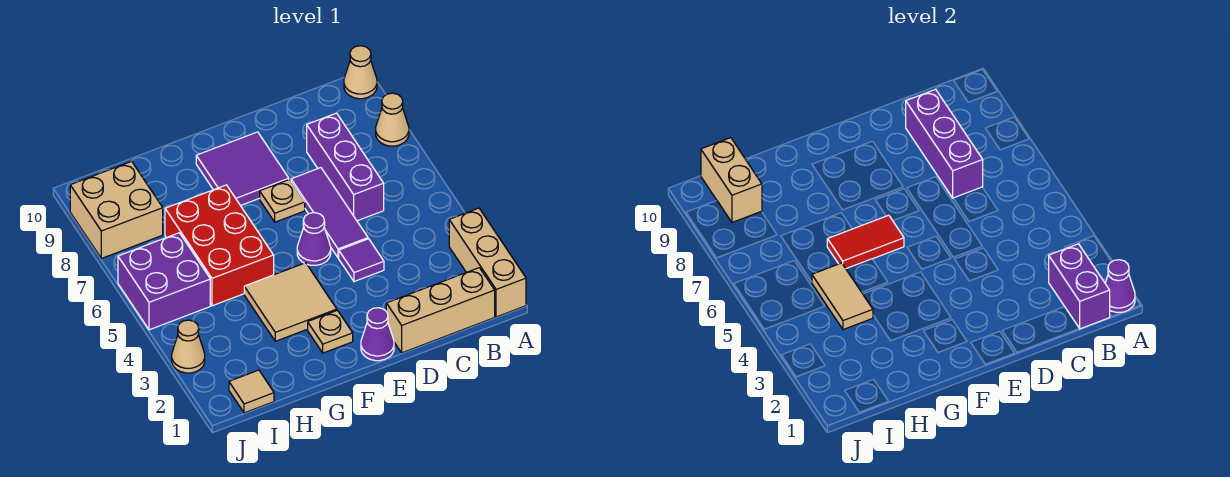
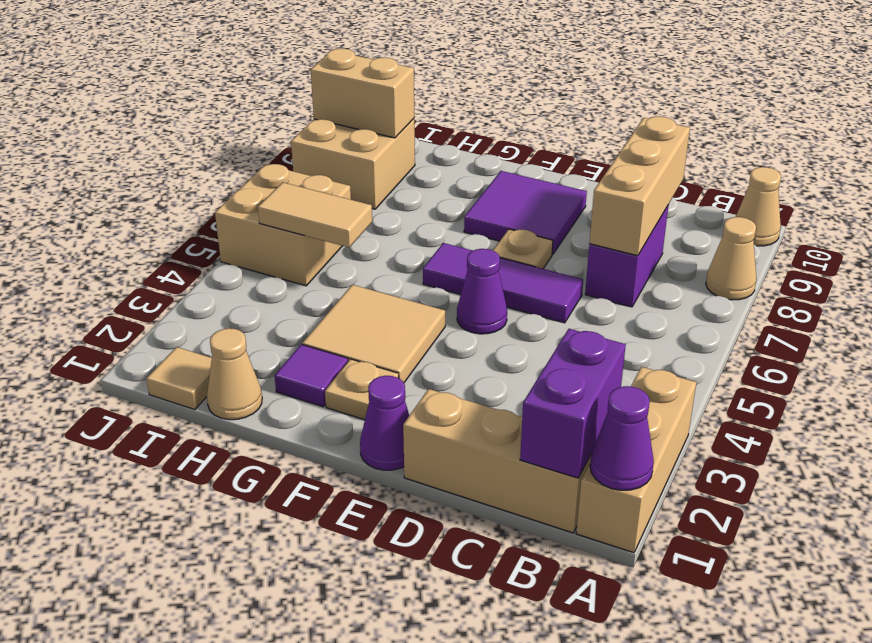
purple 1x3 brick [307,113,384,221] -> purple 1x2 brick [585,205,669,307]
purple 1x3 brick [906,89,983,198] -> tan 1x3 brick [589,116,690,256]
purple 1x1 tile [339,239,384,282] -> purple 1x1 tile moved to [275,344,348,407]
purple 1x3 tile [291,168,368,258] -> purple 1x3 tile turned to [423,243,583,323]
red 1x2 tile [827,215,904,268] -> none
red 2x3 brick [165,185,274,306] -> none
tan 1x2 tile [812,263,873,330] -> tan 1x2 tile turned to [258,182,372,248]
purple 2x2 brick [118,233,210,330] -> tan 2x2 brick [215,164,351,286]
tan 1x2 brick [701,138,762,222] -> tan 1x2 brick turned to [311,48,414,138]
tan 1x1 cone [172,320,205,373] -> tan 1x1 cone moved to [207,328,262,420]

